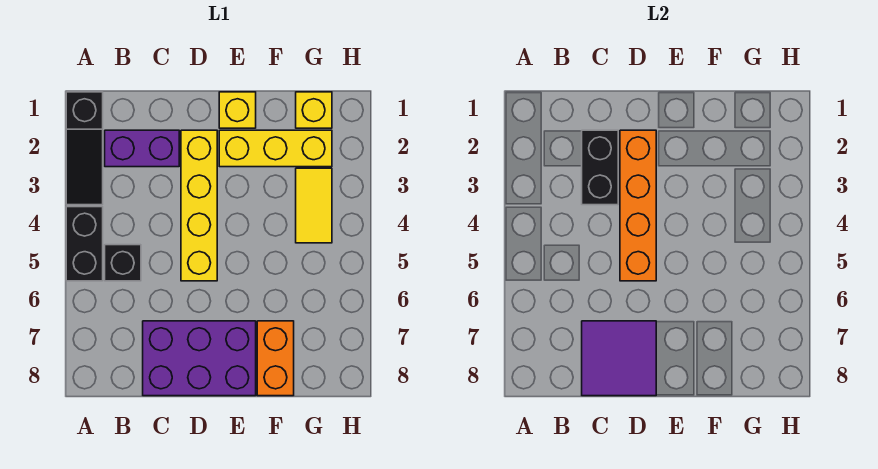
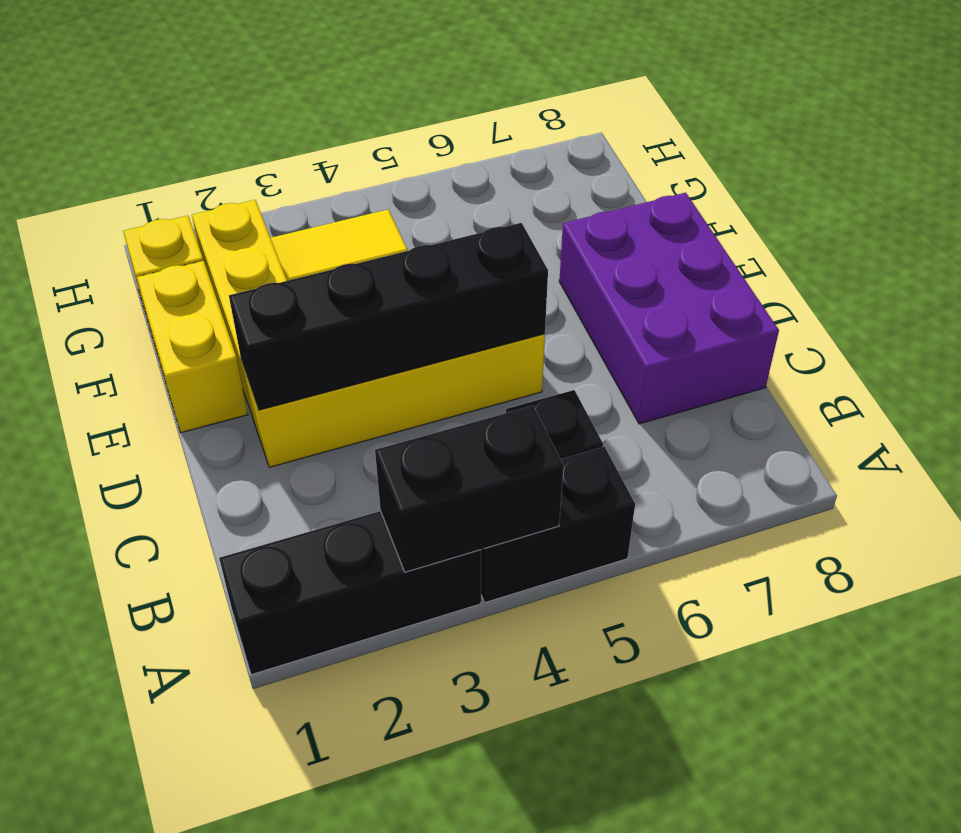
black 1x3 slope [66,92,103,205] -> black 1x3 brick [219,511,481,675]
purple 1x2 brick [105,130,179,167] -> none
black 1x2 brick [582,130,618,205] -> black 1x2 brick moved to [375,406,564,572]
purple 2x2 tile [582,321,656,396] -> none
orange 1x4 brick [620,130,656,281] -> black 1x4 brick [229,223,548,410]
yellow 1x1 brick [219,92,256,128] -> yellow 1x2 brick [137,261,248,433]
orange 1x2 brick [257,321,294,396] -> none

